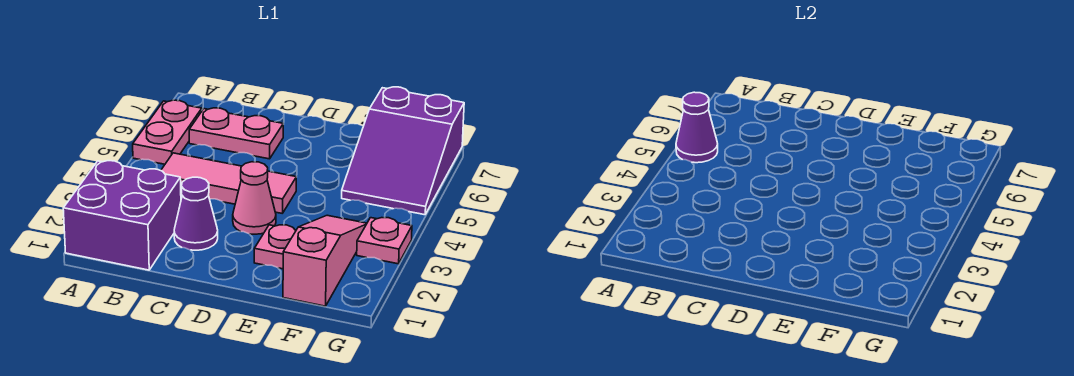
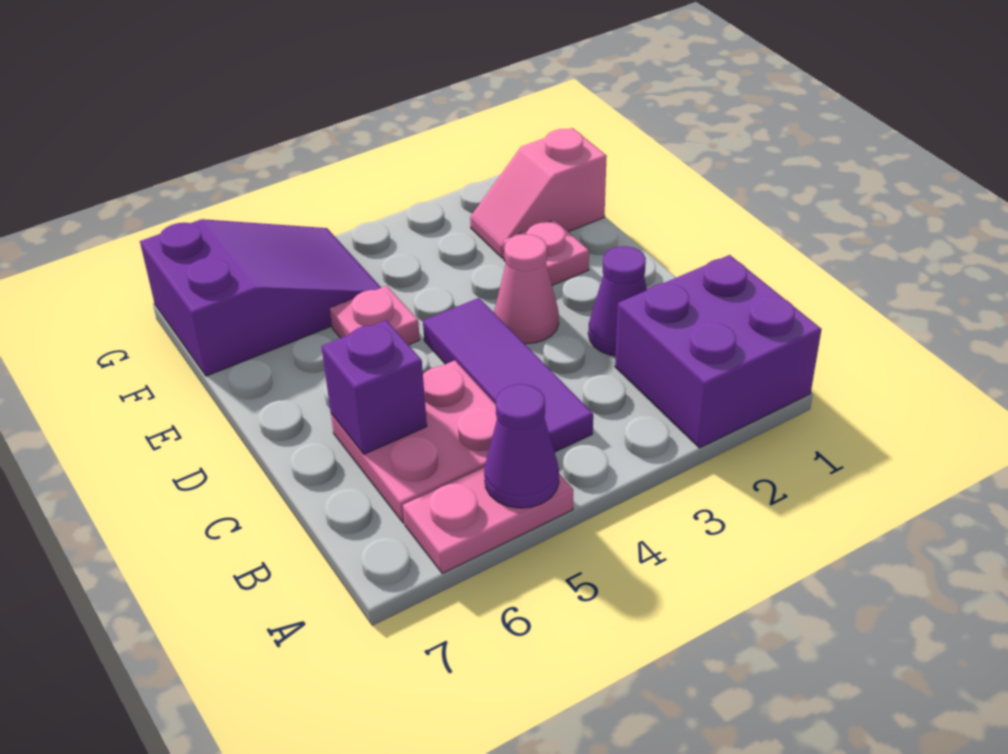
pink 1x3 tile [161,153,296,213] -> purple 1x3 tile [423,298,593,452]
pink 1x2 plate [189,108,283,159] -> pink 2x2 plate [331,360,497,523]
none -> purple 1x1 brick [321,320,427,454]
pink 1x3 slope [283,215,367,306] -> pink 1x2 slope [470,128,607,258]
pink 1x1 plate [357,218,412,264] -> pink 1x1 plate moved to [330,286,420,345]

